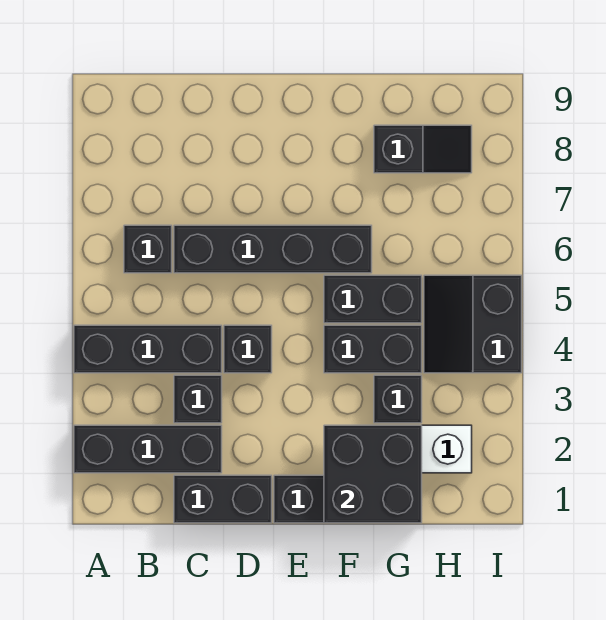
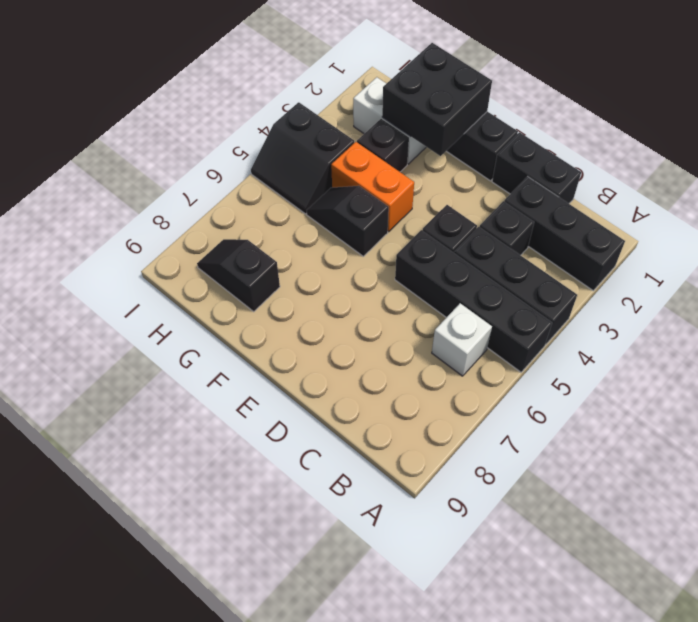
black 1x1 brick [124,225,172,273] -> white 1x1 brick [432,303,492,376]
black 1x4 brick [174,225,372,273] -> black 1x4 brick moved to [395,230,552,372]
black 1x2 brick [324,325,422,373] -> orange 1x2 brick [331,142,414,232]
black 1x2 brick [324,275,422,323] -> black 1x2 slope [307,186,389,256]
black 2x2 slope [424,275,522,373] -> black 2x2 slope turned to [251,102,354,214]

